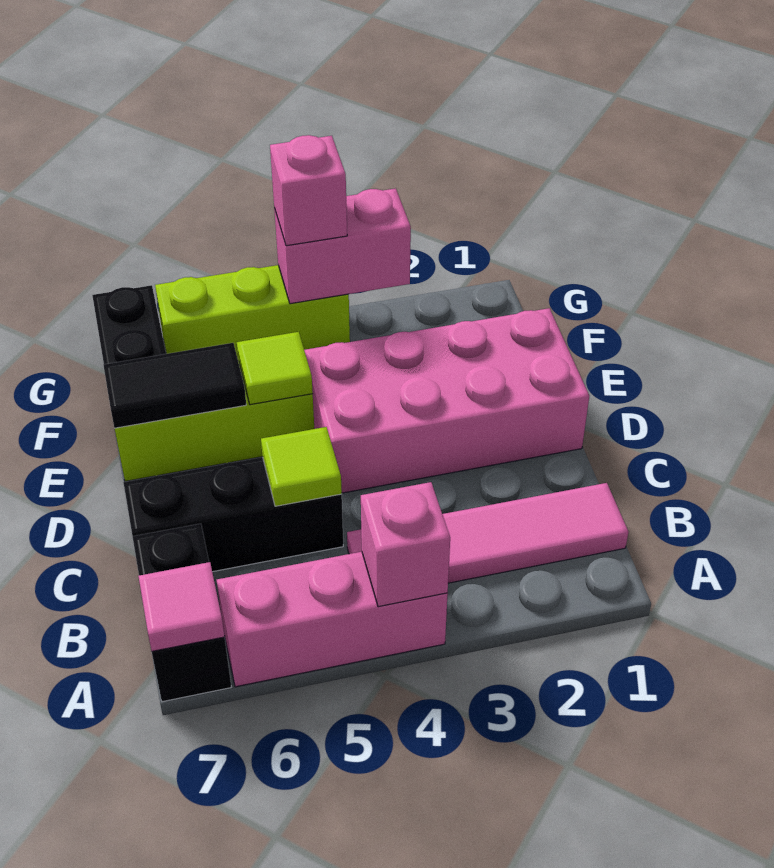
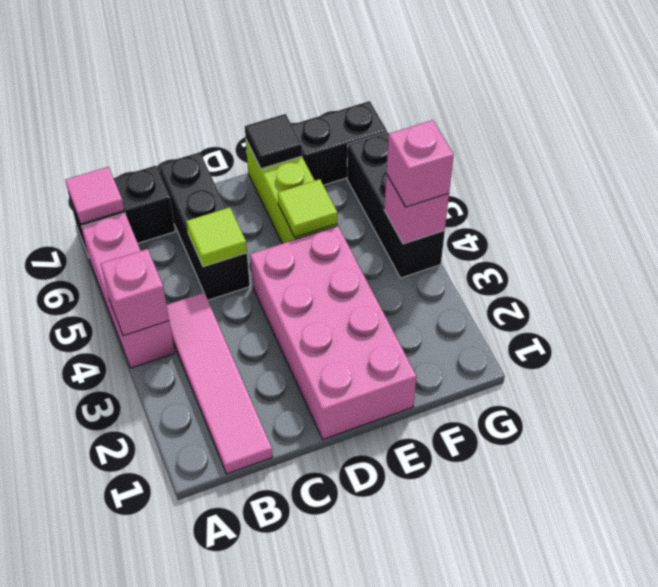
black 1x2 tile [103,343,246,428] -> black 1x1 tile [245,114,302,169]
pink 1x2 brick [274,188,411,304] -> pink 1x1 brick [384,174,449,244]
lime 1x3 brick [155,265,350,361] -> black 1x3 brick [347,132,445,278]

